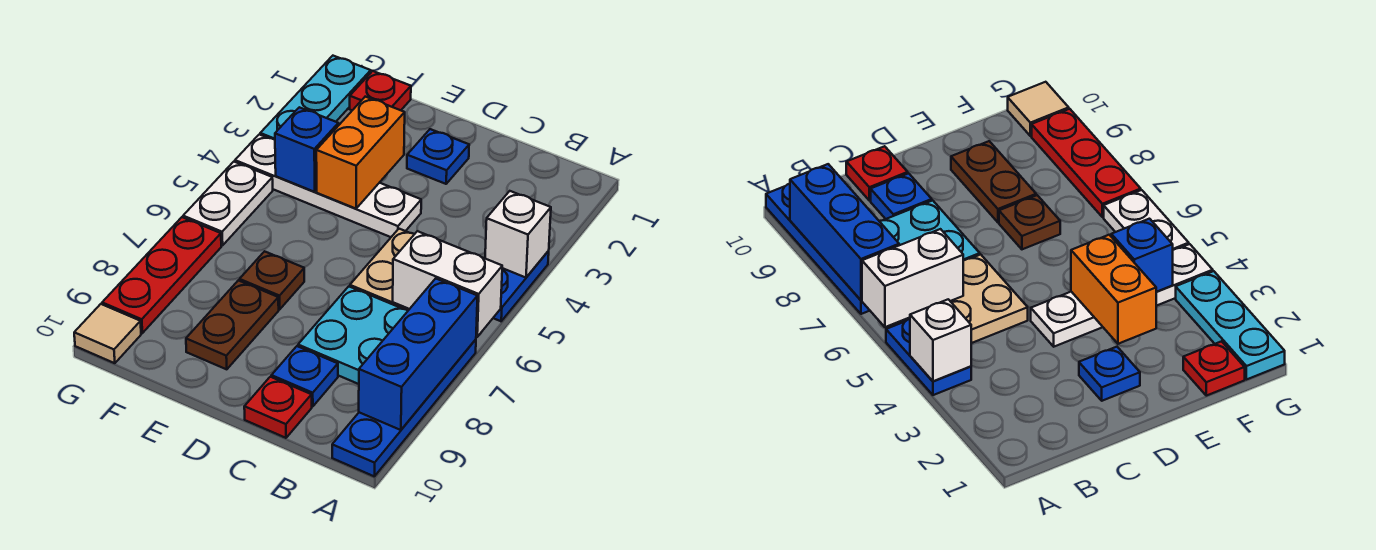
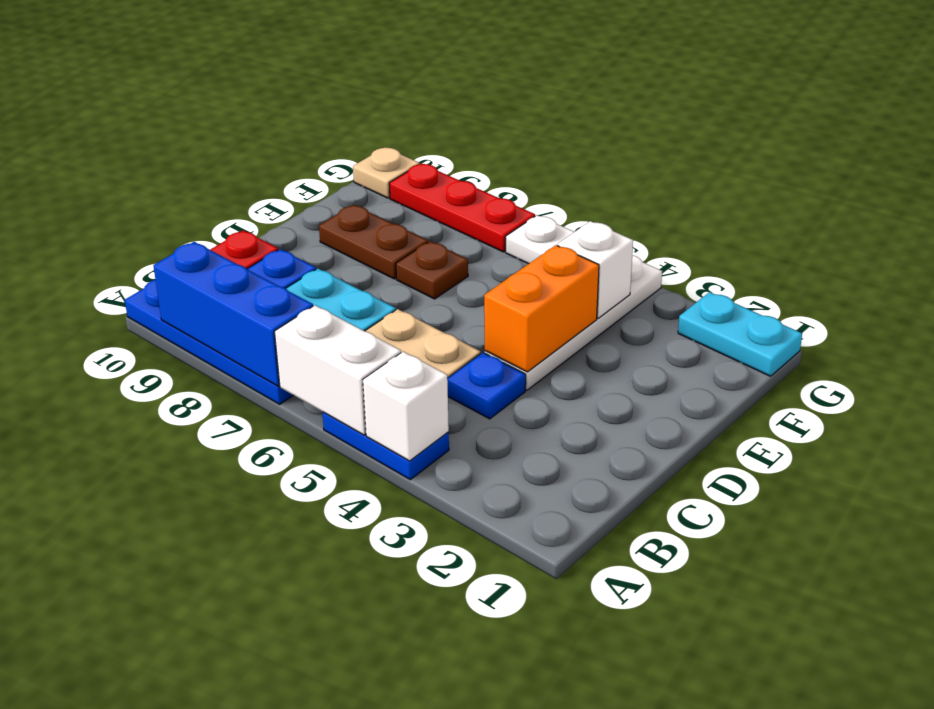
white 1x2 brick [393,231,502,337] -> white 1x2 brick turned to [274,305,401,435]
blue 1x1 plate [407,129,469,184] -> blue 1x1 plate moved to [447,353,526,419]
orange 1x2 brick [316,97,405,209] -> orange 1x2 brick turned to [484,245,599,372]
red 1x1 plate [350,71,411,110] -> none
blue 1x1 brick [275,107,338,192] -> white 1x1 brick [557,221,633,318]
cyan 1x3 plate [260,56,371,140] -> cyan 1x2 plate [678,292,802,376]
tan 1x1 tile [74,304,141,363] -> tan 1x1 plate [353,148,419,198]

